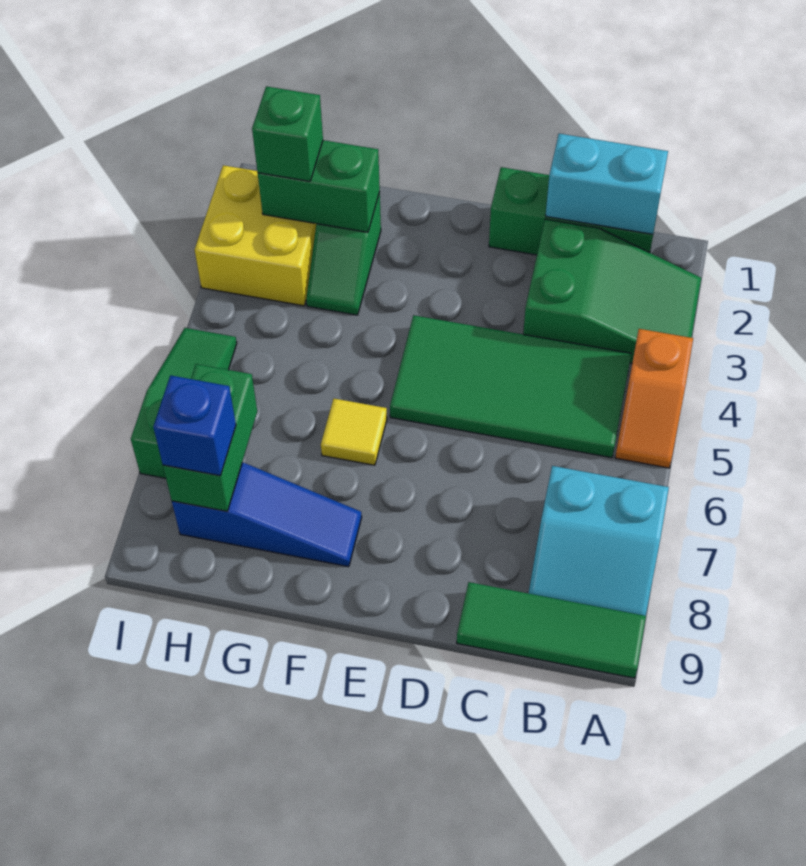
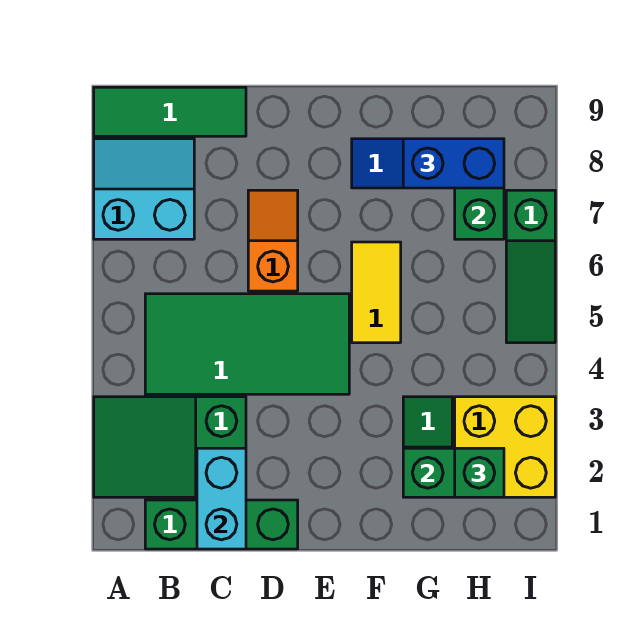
orange 1x2 slope [615,329,693,468] -> orange 1x2 slope moved to [248,190,298,291]
cyan 1x2 brick [546,134,668,234] -> cyan 1x2 brick turned to [197,448,246,549]
yellow 1x1 tile [321,399,387,465] -> yellow 1x2 tile [352,242,401,343]
blue 1x1 brick [153,375,236,476] -> blue 1x2 brick [403,139,504,188]

